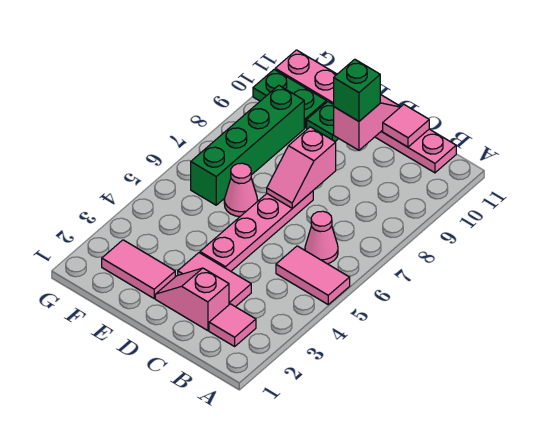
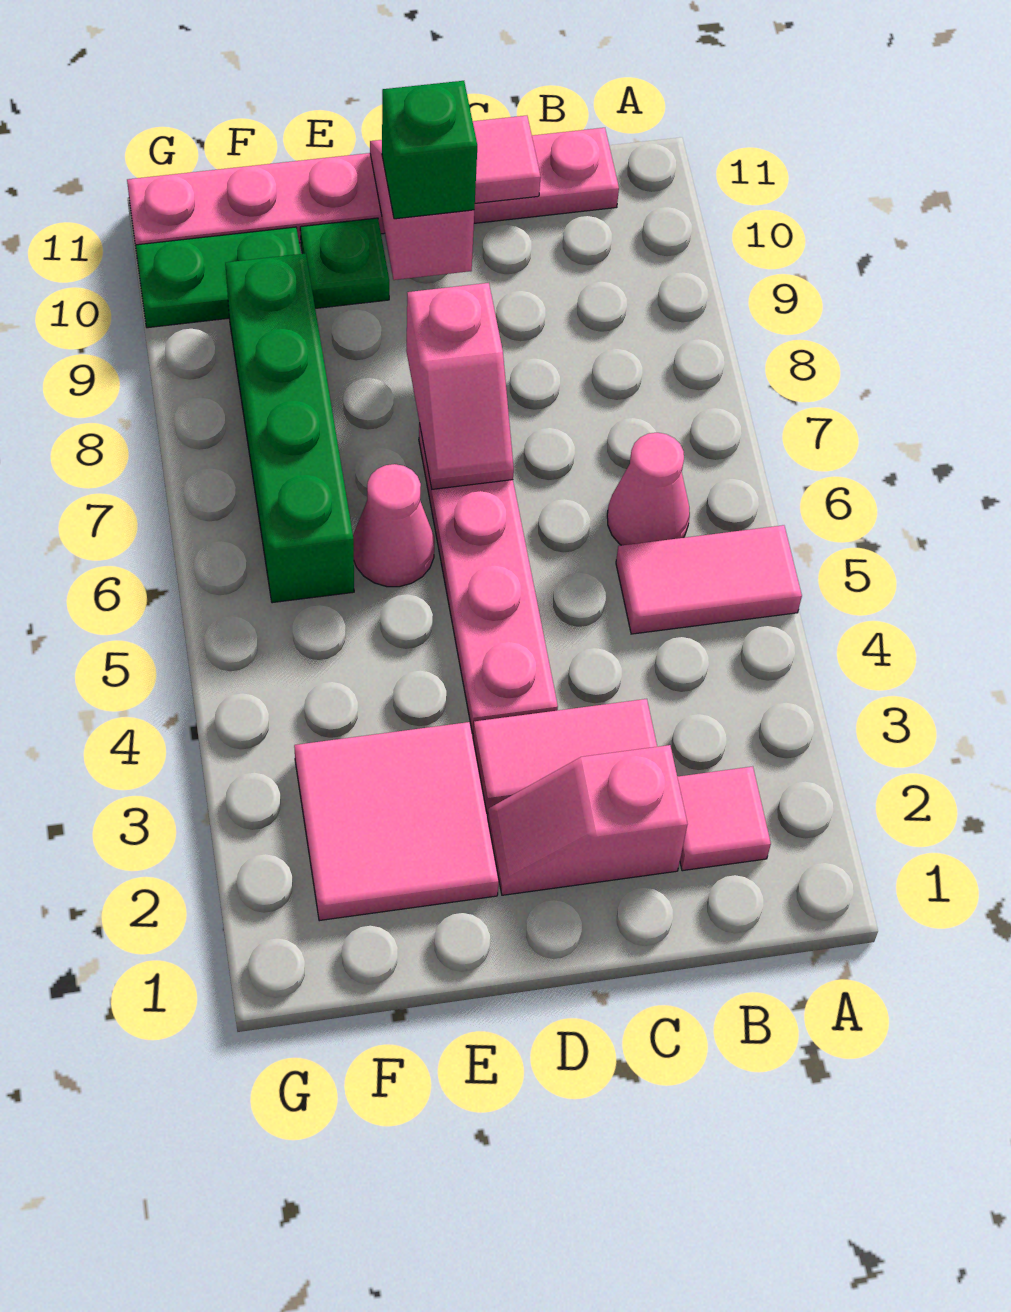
pink 1x2 tile [102,240,175,298] -> pink 2x2 tile [294,722,499,921]

